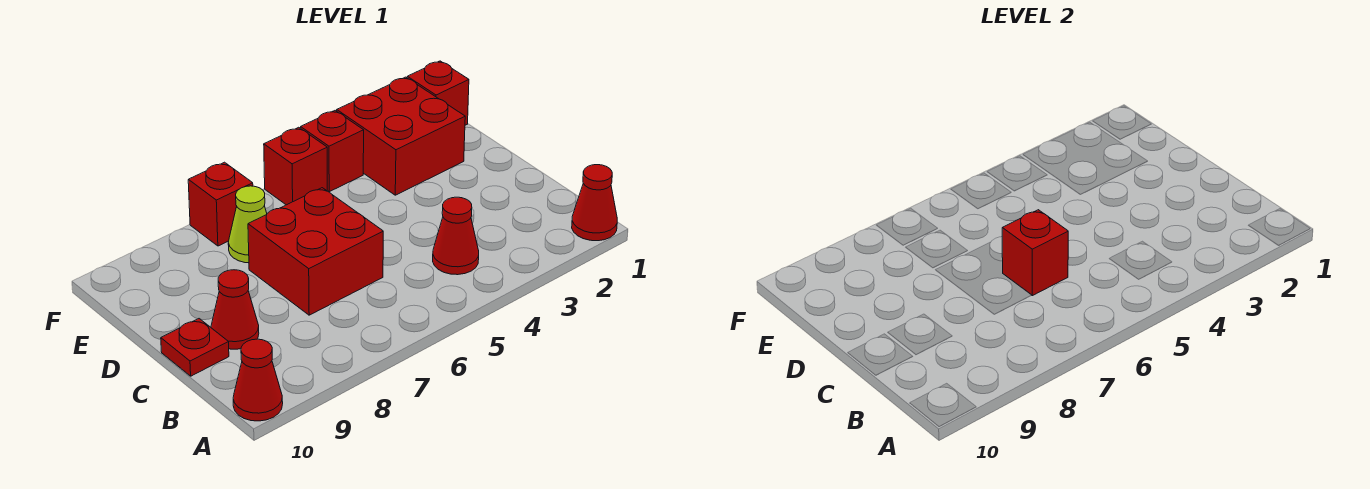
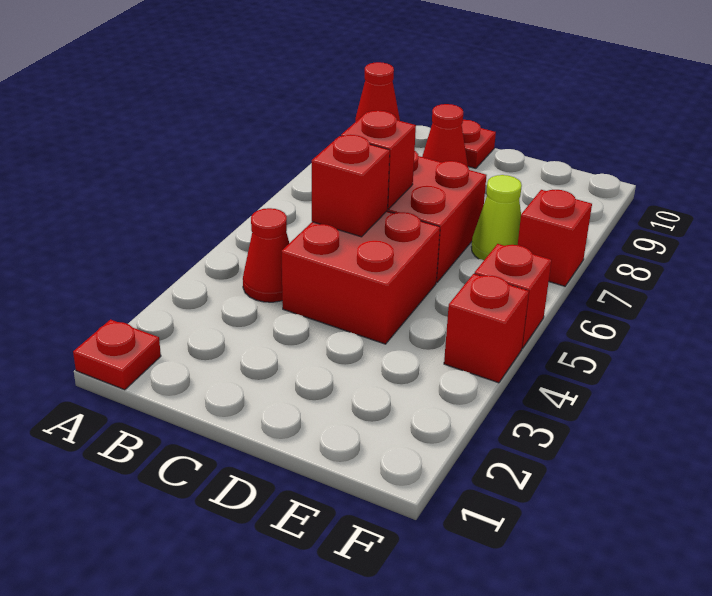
red 1x1 cone [572,165,617,241] -> red 1x1 plate [73,320,161,390]
red 2x2 brick [337,77,465,195] -> red 2x2 brick moved to [281,211,440,344]
red 1x1 brick [407,61,469,125] -> red 1x1 brick moved to [312,135,390,237]

